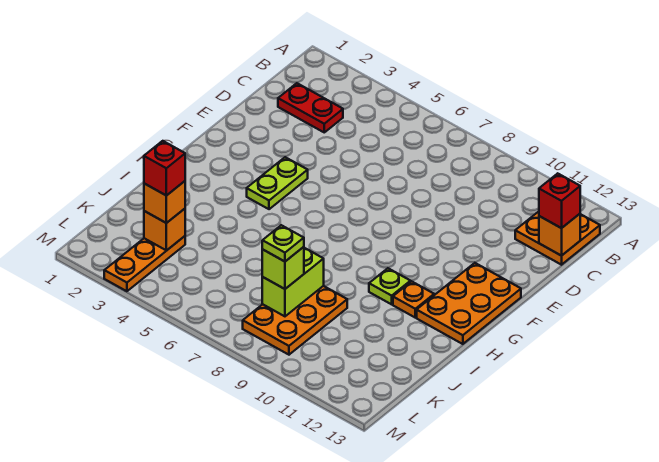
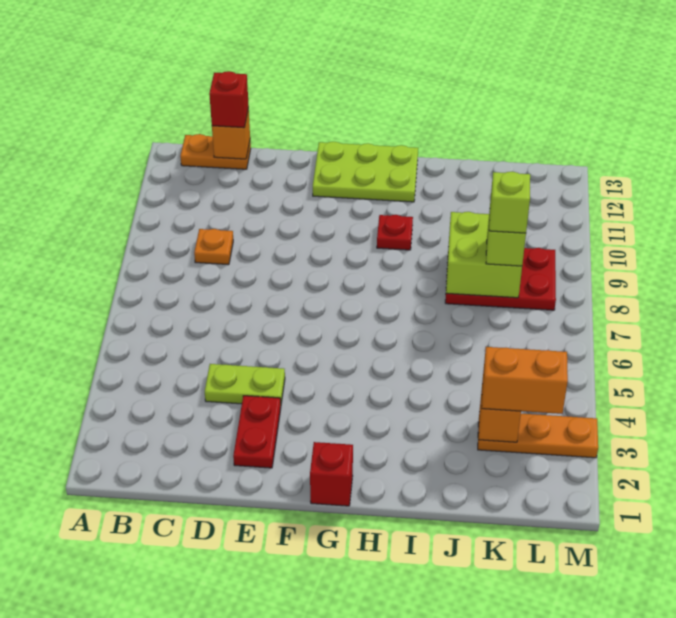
orange 2x2 plate [515,212,600,265] -> orange 1x2 plate [180,134,251,169]
red 1x2 plate [278,83,343,132] -> red 1x2 plate moved to [233,396,281,468]
lime 1x2 plate [247,157,308,209] -> lime 1x2 plate moved to [205,364,285,404]
orange 2x3 plate [417,263,521,344] -> lime 2x3 plate [313,142,418,202]
lime 1x1 plate [369,268,410,304] -> red 1x1 plate [377,215,413,250]
orange 1x1 plate [393,281,434,318] -> orange 1x1 plate moved to [194,229,233,265]
orange 2x3 plate [243,286,347,355] -> red 2x3 plate [445,248,556,310]
lime 1x2 brick [262,248,324,316] -> lime 2x2 brick [446,212,522,298]
orange 1x1 brick [144,181,185,223] -> orange 1x2 brick [482,347,568,414]
red 1x1 brick [144,141,185,196] -> red 1x1 brick moved to [310,442,353,506]
lime 1x1 plate [262,225,304,262] -> lime 1x1 brick [489,172,530,233]

